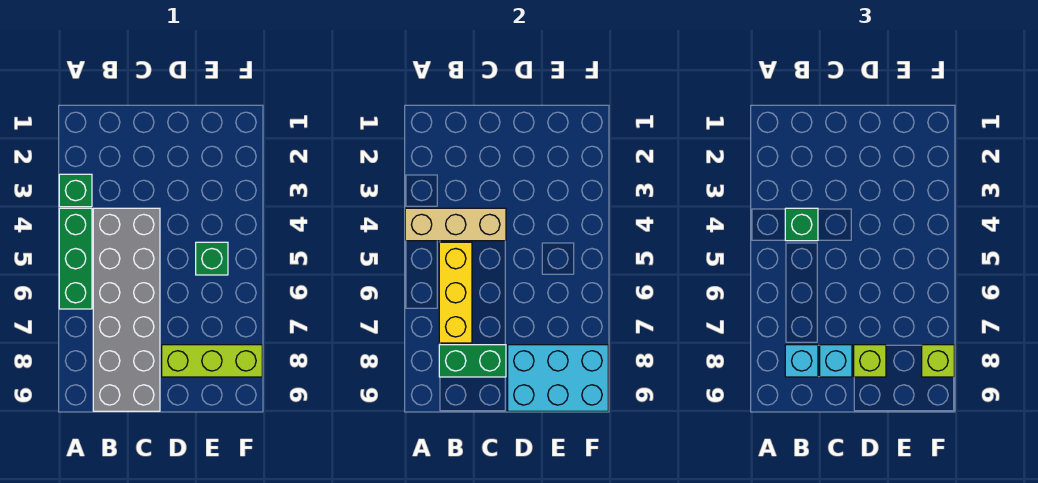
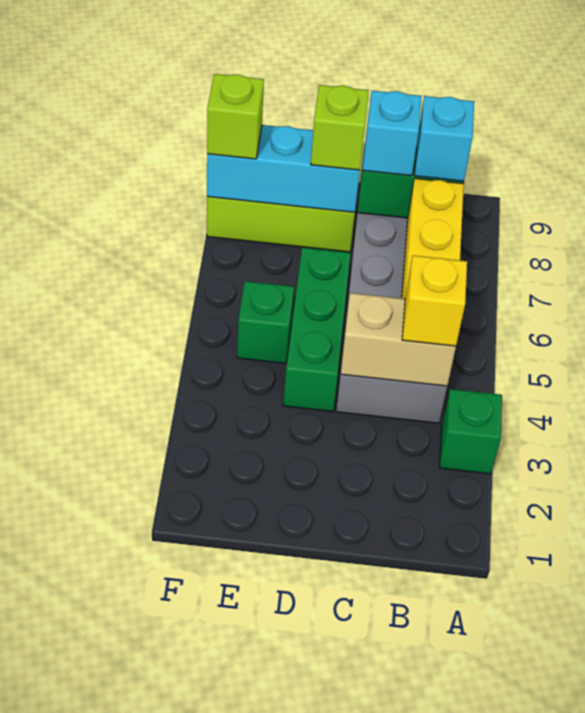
green 1x3 brick [59,208,92,309] -> green 1x3 brick moved to [283,247,351,412]
tan 1x3 brick [405,208,506,241] -> tan 1x2 brick [341,293,456,386]
green 1x1 brick [785,208,818,241] -> yellow 1x1 brick [402,255,467,346]
cyan 2x3 brick [508,345,608,411] -> cyan 1x3 brick [207,125,360,212]

